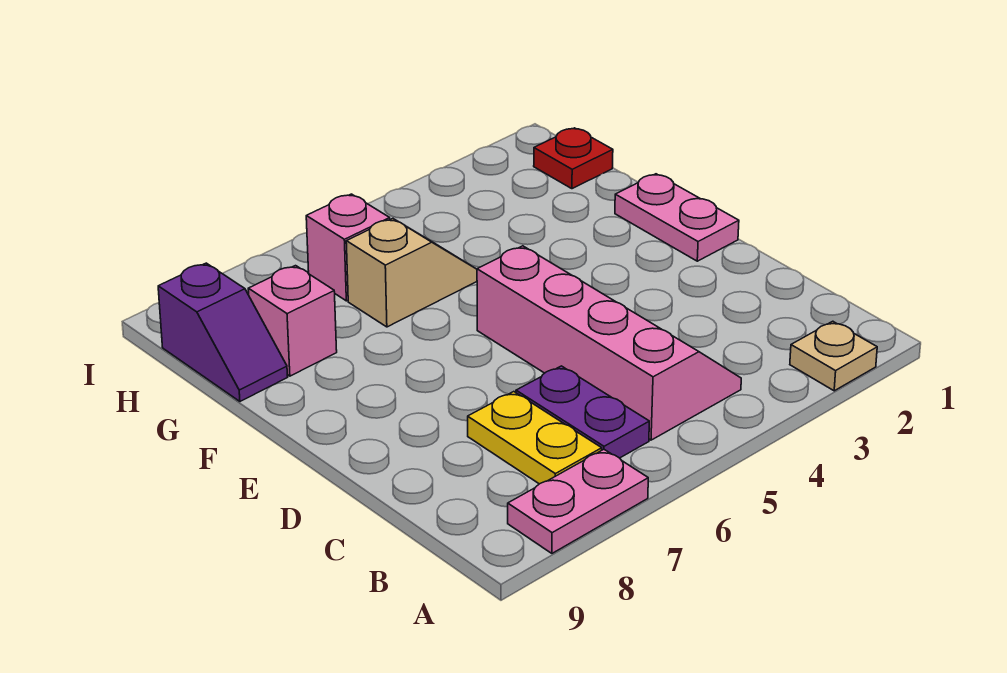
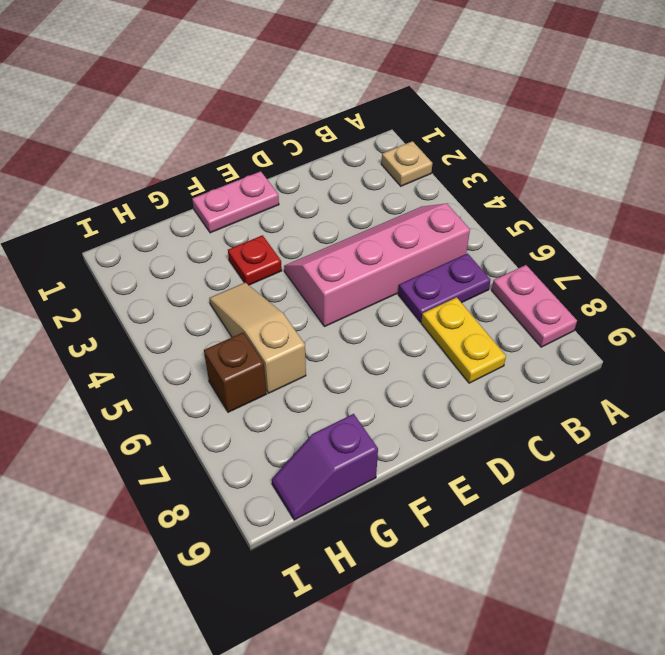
yellow 1x2 plate [468,392,602,484] -> yellow 1x2 plate turned to [421,297,506,383]
tan 1x2 slope [346,218,477,327] -> tan 1x3 slope [209,283,306,393]
pink 1x1 brick [248,266,337,376] -> none
purple 1x2 slope [158,263,288,401] -> purple 1x2 slope turned to [272,414,378,520]
red 1x1 plate [534,128,613,189] -> red 1x1 plate moved to [228,235,282,285]
pink 1x1 brick [306,194,390,301] -> brown 1x1 brick [204,333,267,412]

